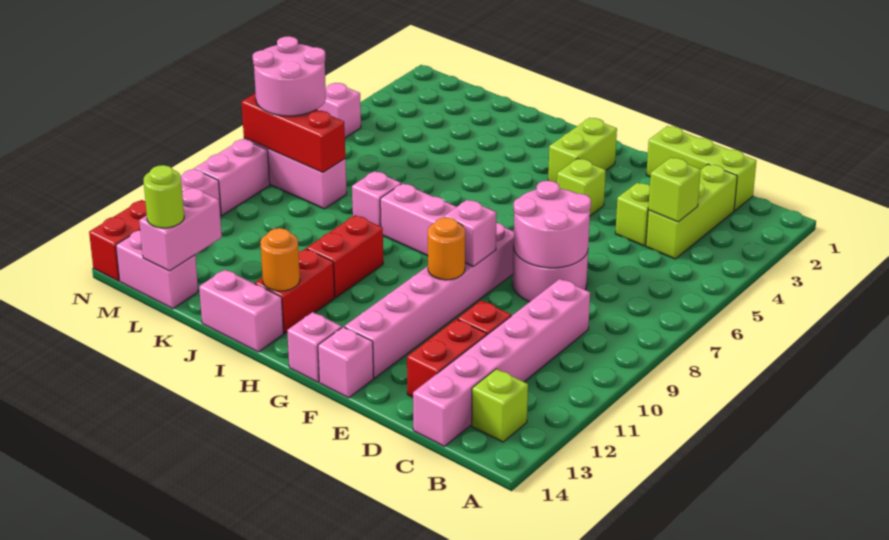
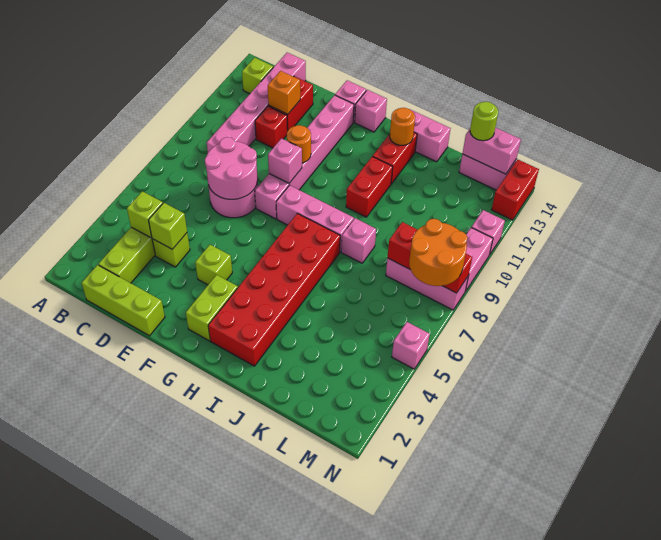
none -> lime 1x1 brick [149,203,187,249]
none -> orange 1x1 brick [268,71,300,114]
none -> red 2x6 brick [208,213,340,366]
pink 1x2 brick [139,188,222,271] -> pink 1x2 brick turned to [462,127,521,174]
pink 2x2 round brick [253,36,326,116] -> orange 2x2 round brick [409,219,467,286]

